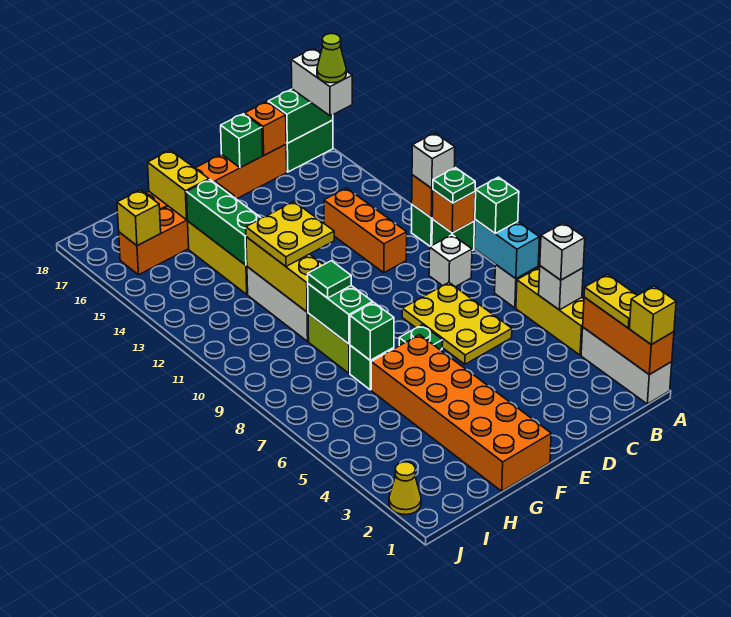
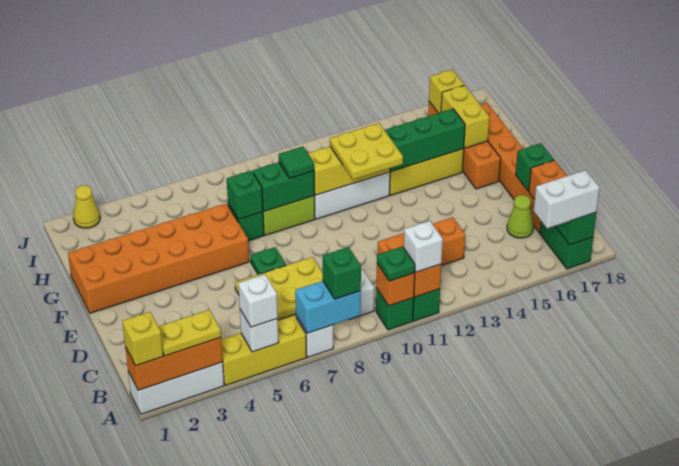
lime 1x1 cone [317,34,346,83] -> lime 1x1 cone moved to [507,195,534,238]
yellow 1x2 brick [148,150,209,220] -> yellow 1x2 brick turned to [441,85,490,148]

